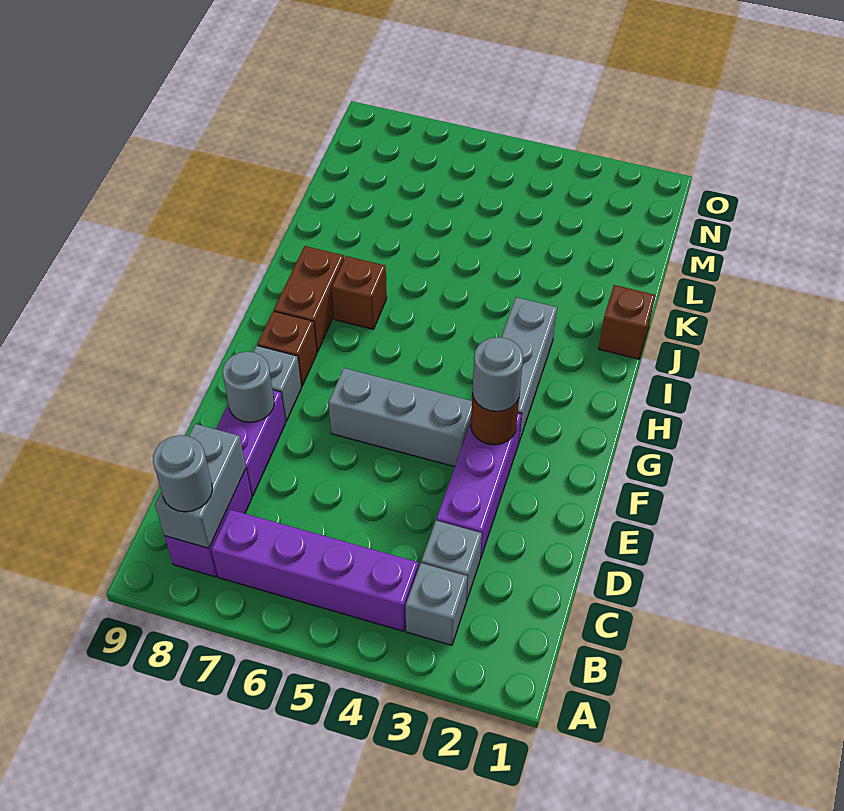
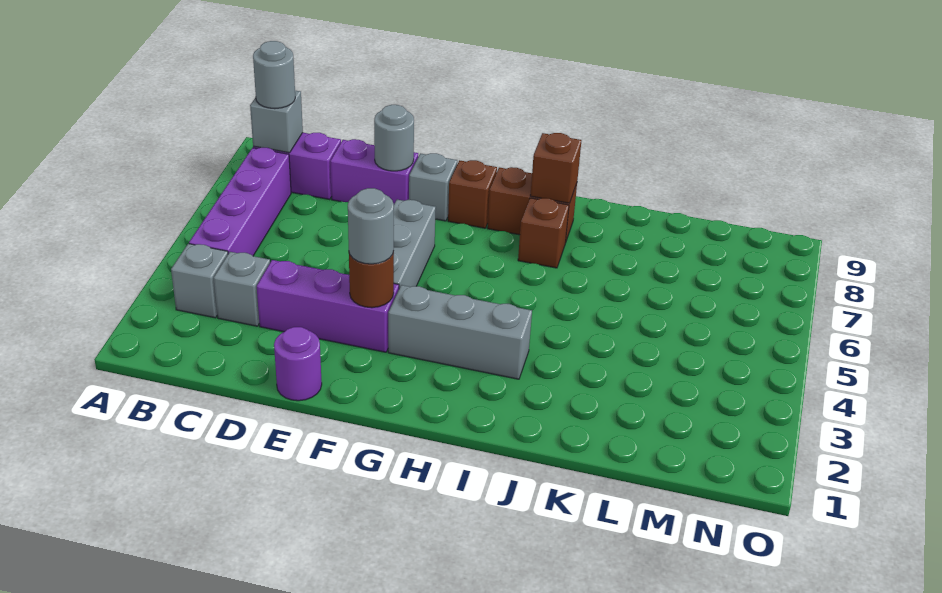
grey 1x2 brick [155,424,246,548] -> grey 1x1 brick [250,91,303,153]
none -> purple 1x1 round brick [274,327,322,401]
brown 1x1 brick [599,285,655,359] -> brown 1x1 brick moved to [530,133,581,203]

